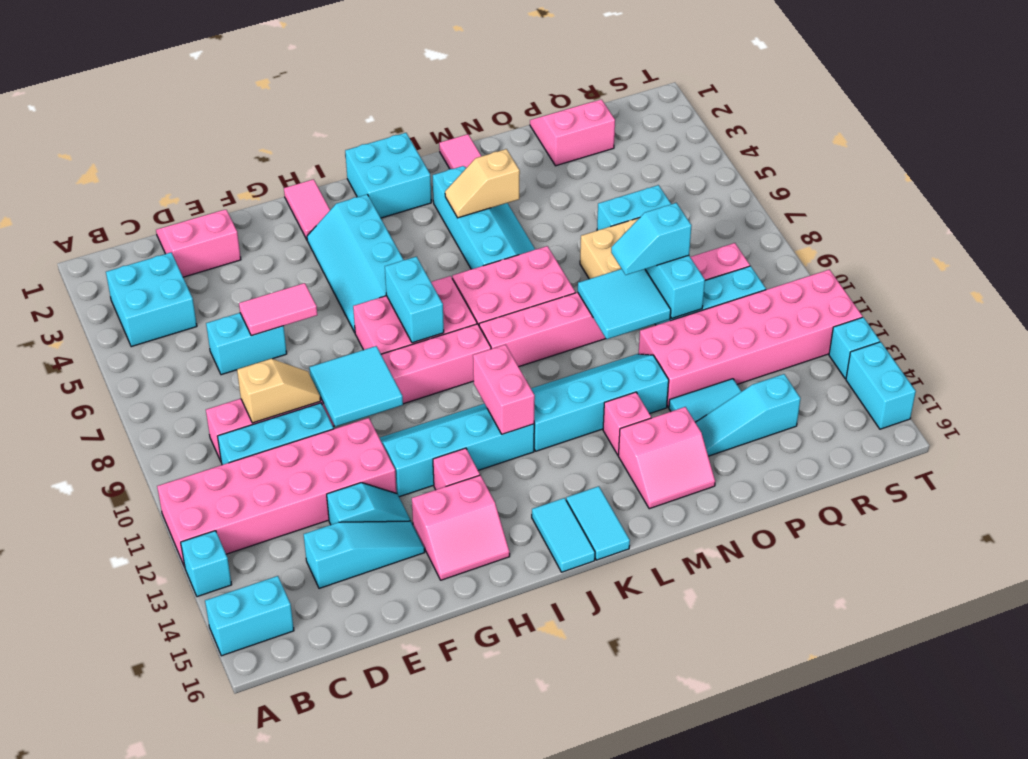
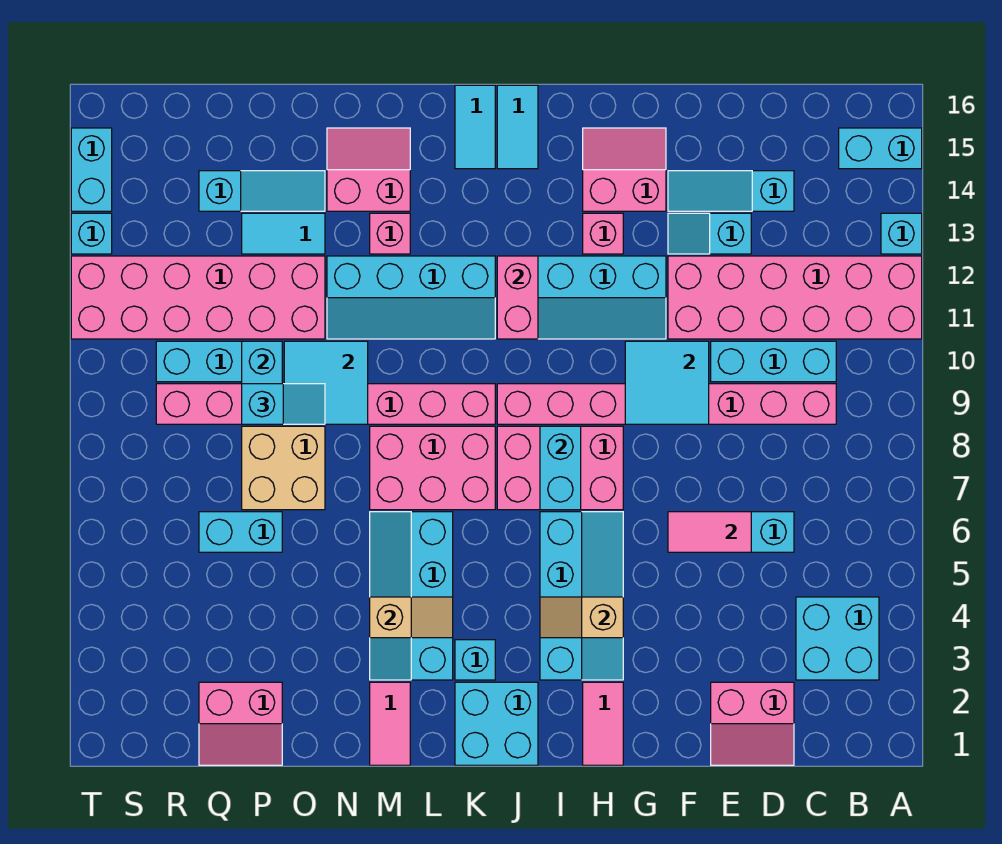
tan 1x2 slope [237,359,321,423] -> tan 1x2 slope moved to [540,597,623,638]
none -> cyan 1x1 brick [455,640,495,680]

